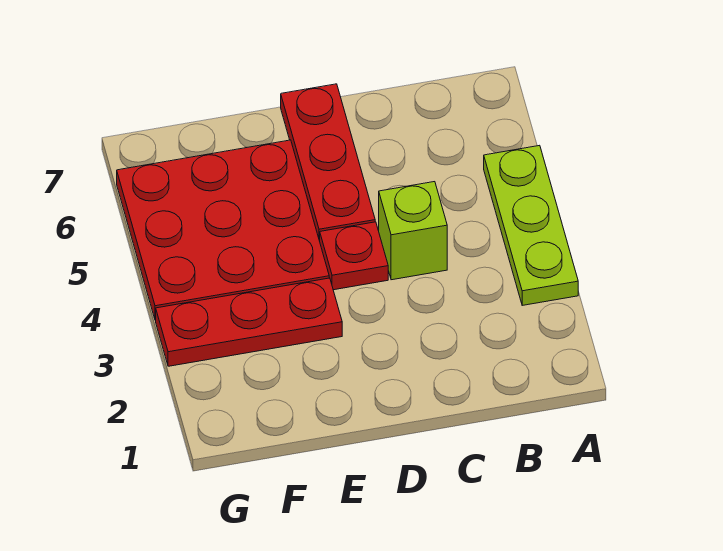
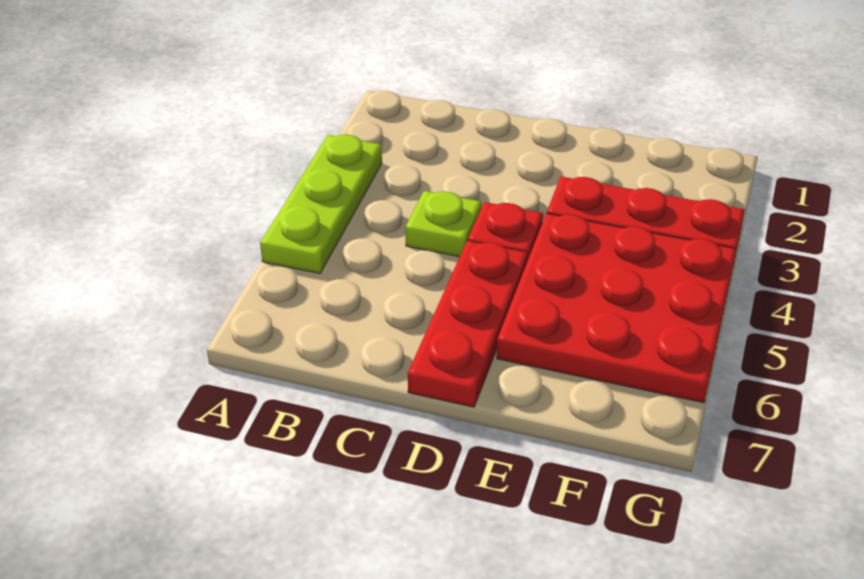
lime 1x1 brick [379,182,447,280] -> lime 1x1 plate [405,191,481,257]

